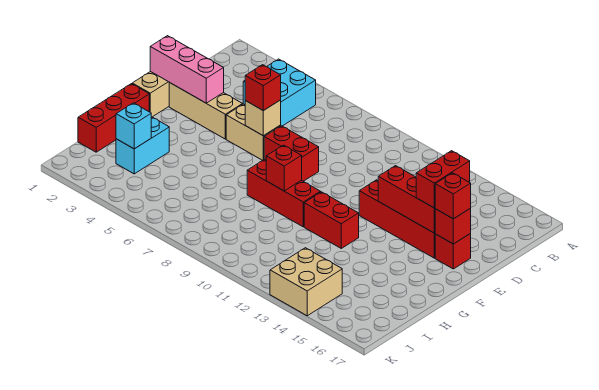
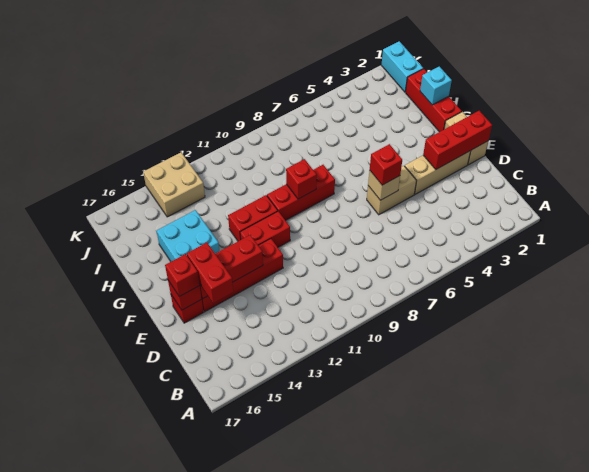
cyan 2x2 brick [243,59,316,126] -> cyan 2x2 brick moved to [156,210,219,261]
pink 1x3 brick [150,36,224,103] -> red 1x3 brick [423,111,492,169]
red 1x2 brick [264,126,319,181] -> red 1x2 brick moved to [240,211,290,247]
cyan 1x2 brick [116,117,169,174] -> cyan 1x2 brick moved to [381,41,423,92]
cyan 1x1 brick [116,103,151,149] -> cyan 1x1 brick moved to [420,66,452,105]

